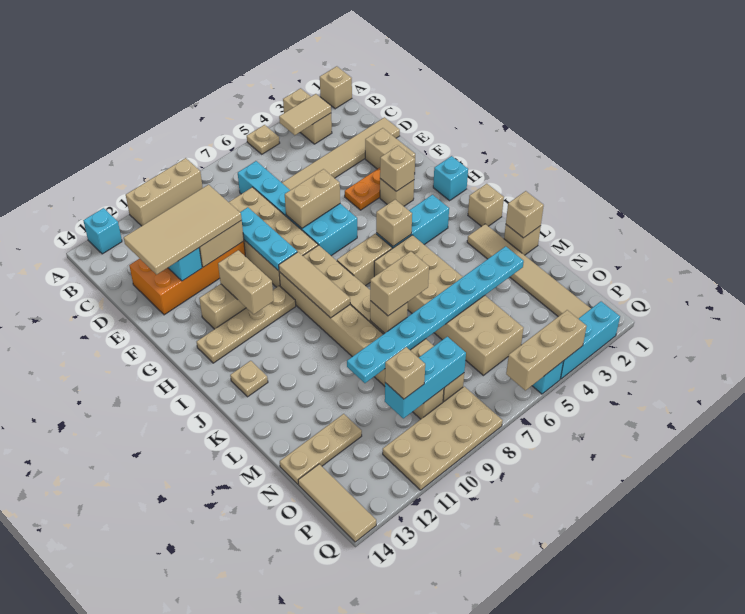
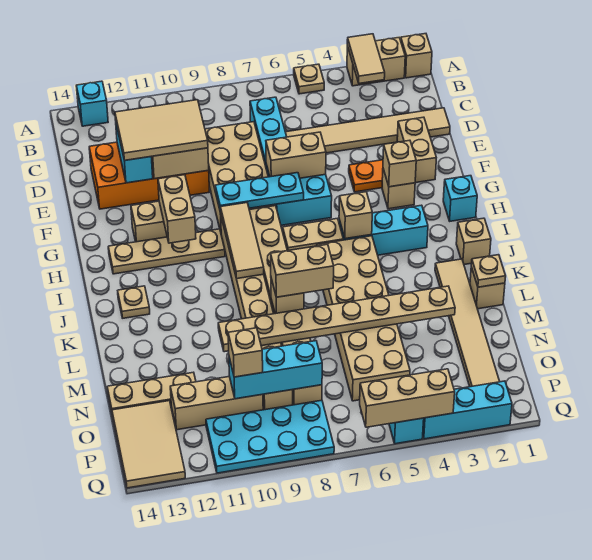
tan 1x2 brick [283,88,332,144] -> tan 1x2 brick turned to [347,38,405,86]
tan 1x3 brick [126,158,203,226] -> tan 1x3 brick moved to [170,377,263,430]
tan 1x2 tile [279,94,331,135] -> tan 1x2 tile turned to [347,34,385,83]
tan 2x4 tile [124,185,242,275] -> tan 2x3 tile [115,100,208,160]
cyan 1x3 plate [240,207,297,271] -> cyan 1x3 plate turned to [215,173,304,212]
tan 1x1 brick [506,191,544,238] -> tan 1x1 plate [471,255,506,287]
cyan 1x8 plate [347,246,524,383] -> tan 1x8 plate [218,286,455,352]
tan 1x3 tile [298,464,376,542] -> tan 2x3 tile [112,401,185,488]
tan 2x4 plate [383,387,503,490] -> cyan 2x4 plate [206,400,334,473]

